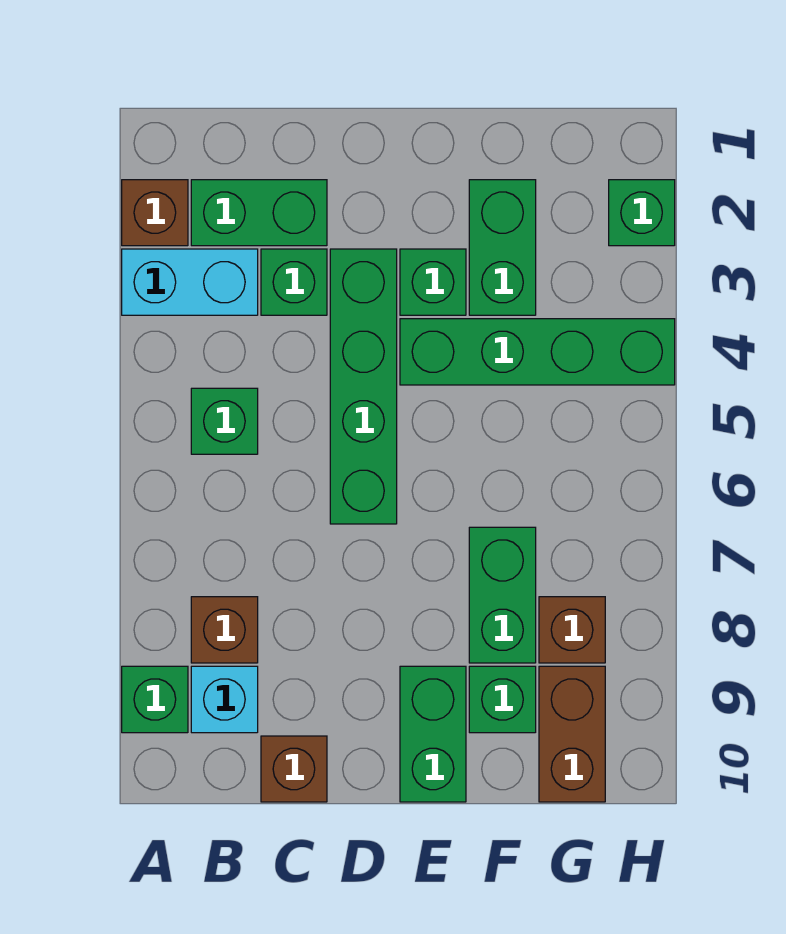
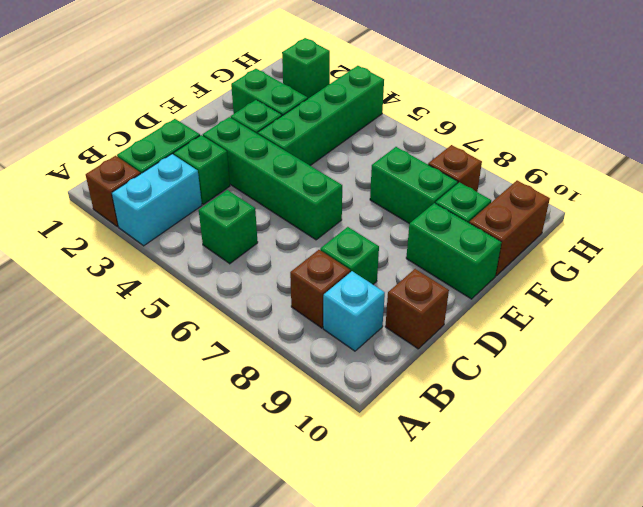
green 1x1 brick [122,666,188,733] -> green 1x1 brick moved to [320,227,379,284]
brown 1x2 brick [539,666,605,802] -> brown 1x2 brick turned to [469,181,550,276]

